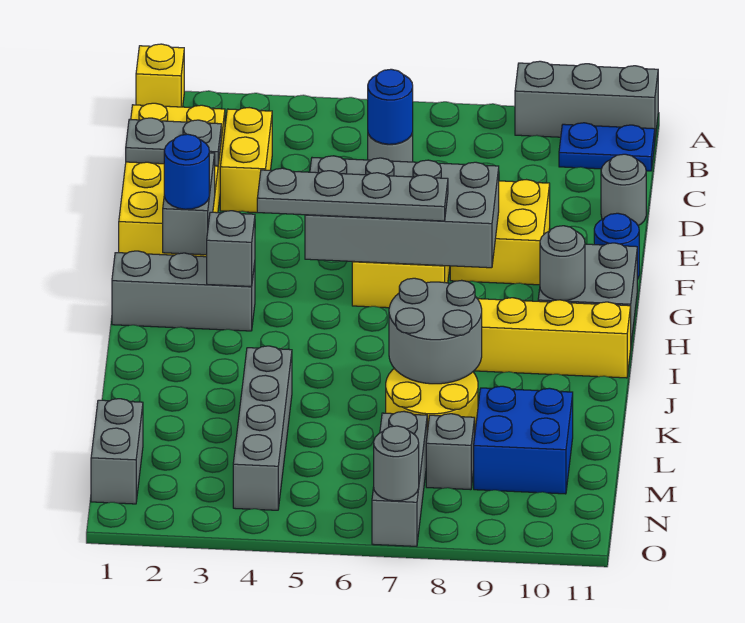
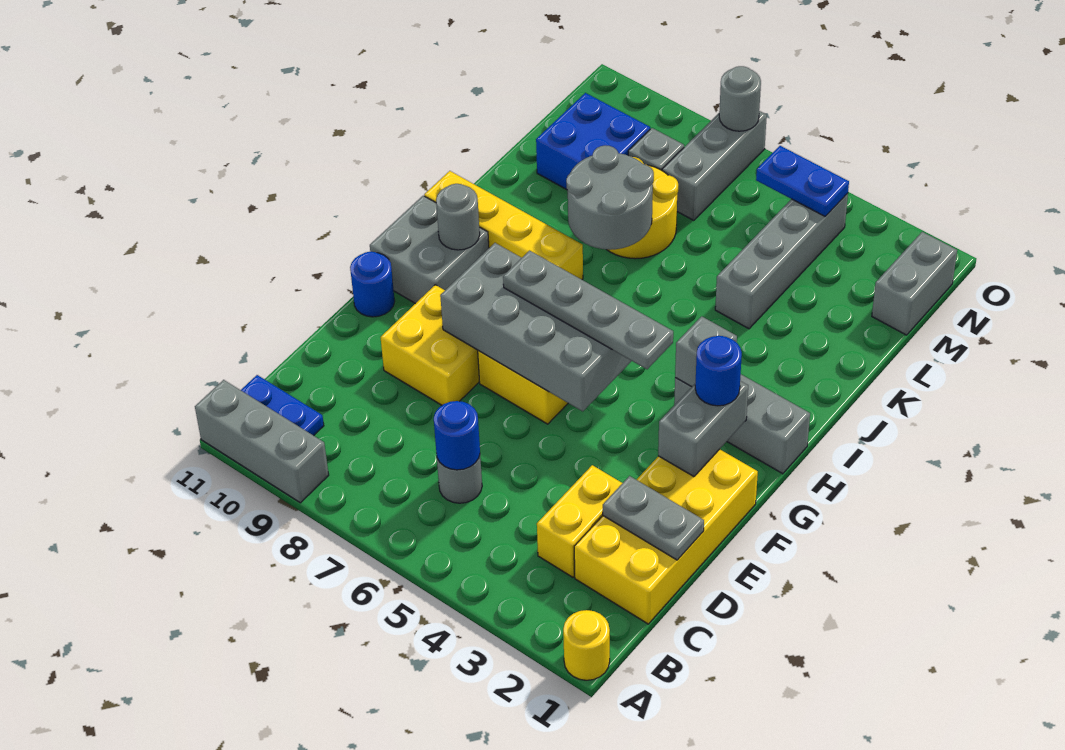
yellow 1x1 brick [136,44,184,107] -> yellow 1x1 round brick [563,610,610,680]
grey 1x1 round brick [601,154,646,226] -> none
none -> blue 1x2 plate [756,146,849,216]

